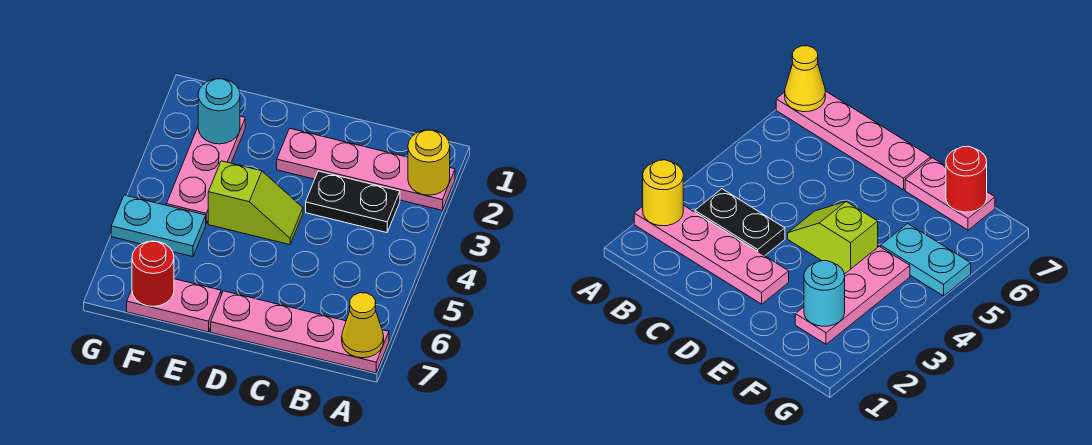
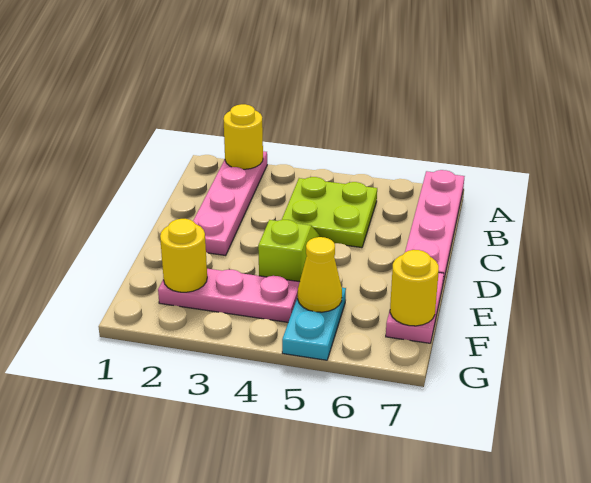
yellow 1x1 cone [342,293,384,358] -> yellow 1x1 cone moved to [298,237,342,312]
black 1x2 plate [306,171,400,233] -> none
none -> lime 2x2 plate [282,177,377,248]
cyan 1x1 round brick [198,79,240,144] -> yellow 1x1 round brick [160,219,207,292]
red 1x1 round brick [132,241,174,307] -> yellow 1x1 round brick [390,250,439,326]

